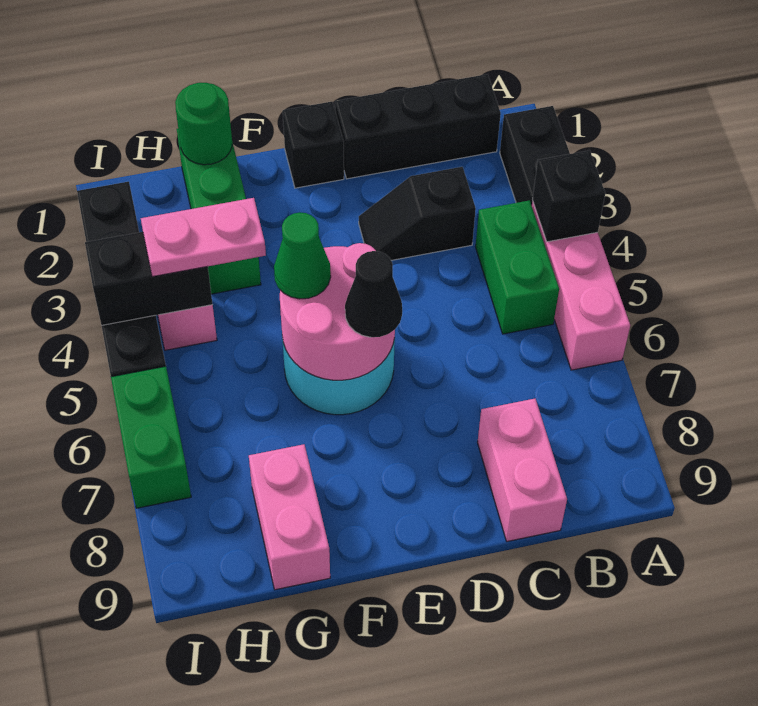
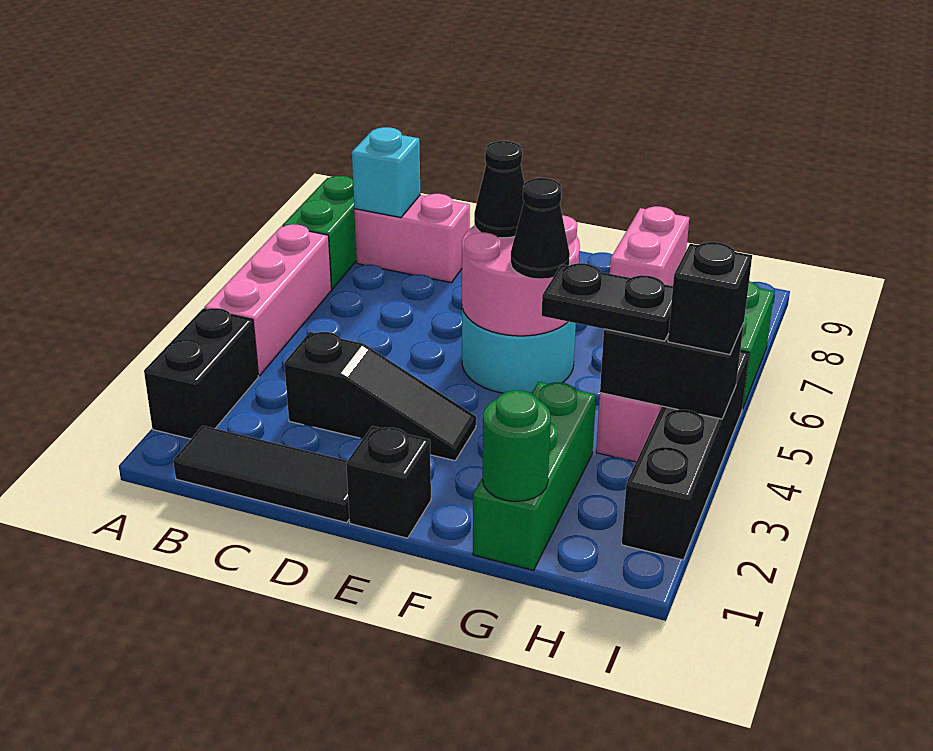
black 1x1 brick [533,150,605,242] -> black 1x1 brick moved to [668,242,752,355]
black 1x3 brick [335,74,501,179] -> black 1x3 tile [173,426,349,523]
green 1x2 brick [475,200,559,334] -> green 1x2 brick moved to [283,176,357,289]
none -> cyan 1x1 brick [352,127,420,218]
black 1x2 slope [359,167,476,260] -> black 1x3 slope [284,332,476,461]
pink 1x2 brick [477,398,567,542] -> pink 1x2 brick turned to [354,194,470,283]
green 1x1 cone [274,212,331,299] -> black 1x1 cone [511,178,570,279]
pink 1x2 plate [141,198,266,277] -> black 1x2 plate [542,263,673,341]

